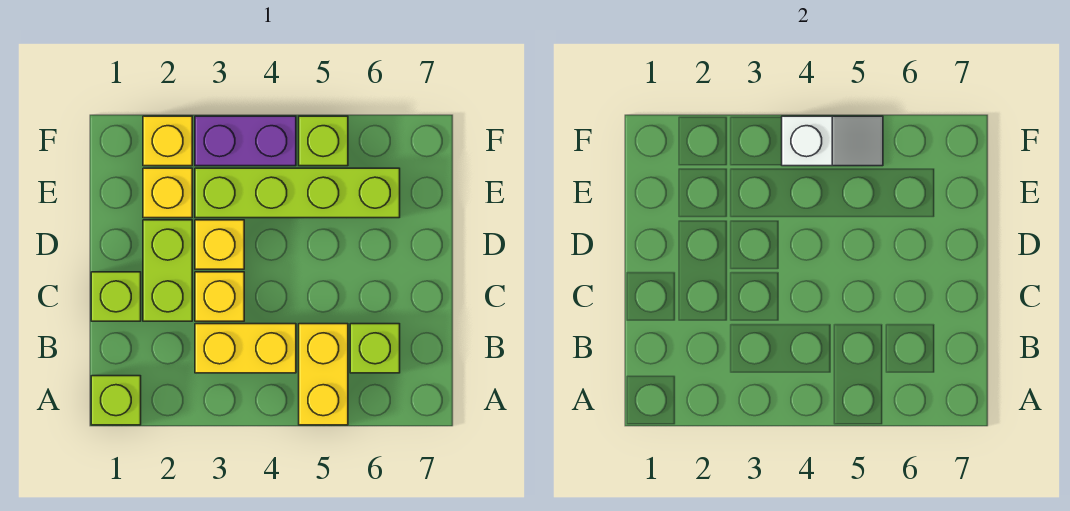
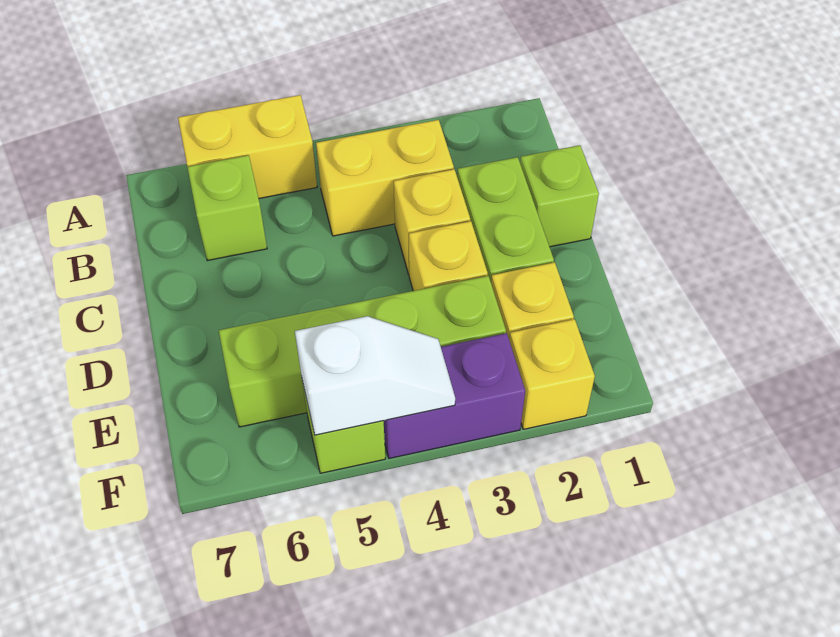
lime 1x1 brick [91,376,141,425] -> none
yellow 1x2 brick [299,324,348,425] -> yellow 1x2 brick turned to [178,95,317,198]
white 1x2 slope [782,116,883,166] -> white 1x2 slope turned to [295,316,455,435]

